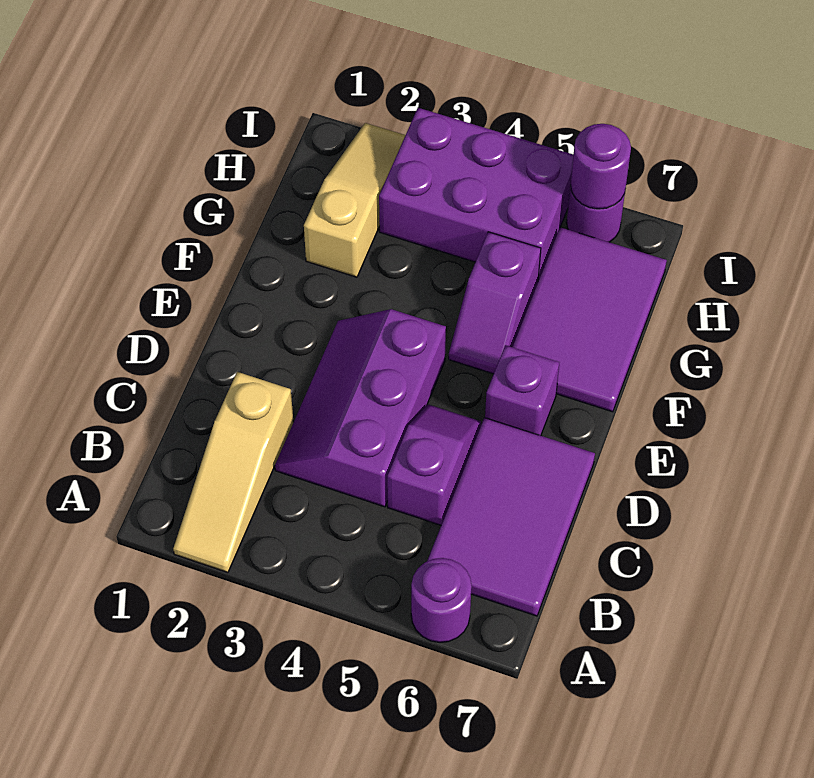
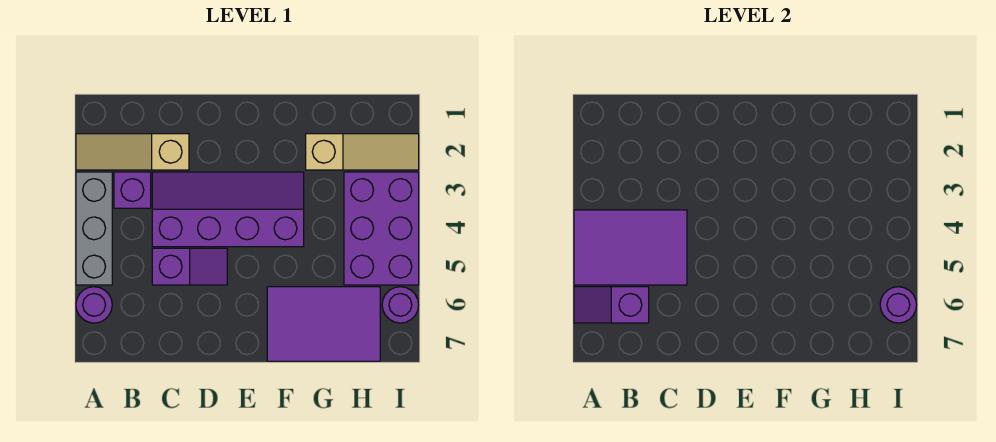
none -> grey 1x3 brick [76,172,112,285]
purple 2x3 tile [427,418,595,616] -> purple 2x3 tile moved to [574,210,687,285]
purple 2x3 slope [275,309,446,507] -> purple 2x4 slope [152,172,304,247]
purple 1x1 brick [485,345,559,436] -> purple 1x1 brick moved to [114,172,151,208]
purple 1x2 slope [449,232,541,374] -> purple 1x2 slope moved to [574,287,649,323]

